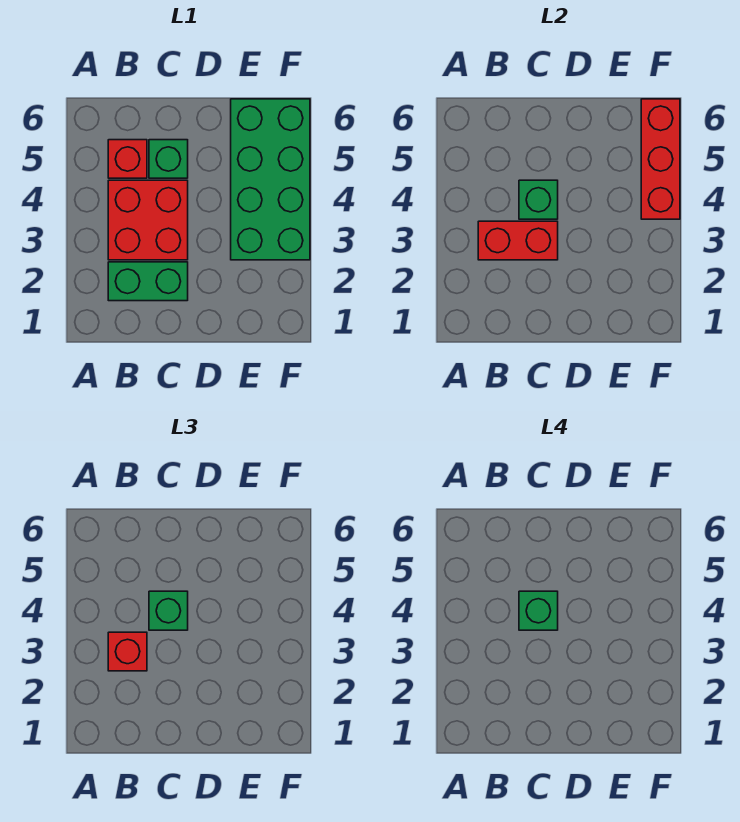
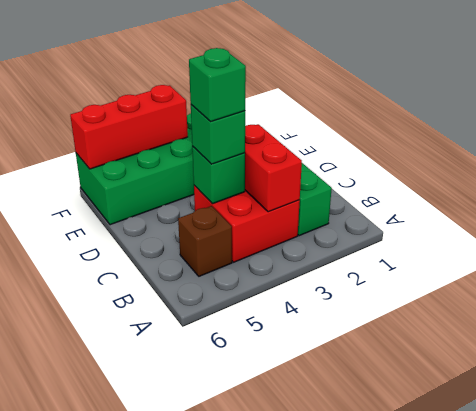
red 1x1 brick [108,632,147,671] -> none
red 1x1 brick [108,140,147,178] -> brown 1x1 brick [178,206,232,276]
green 1x1 brick [149,140,188,178] -> none

